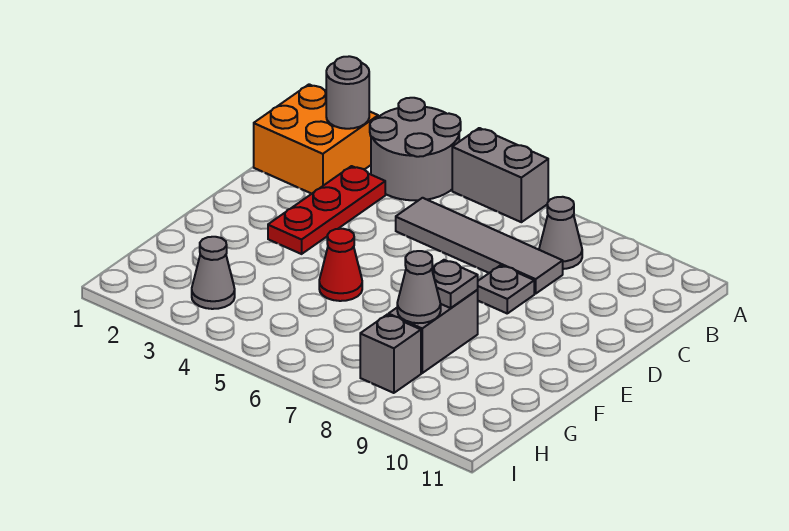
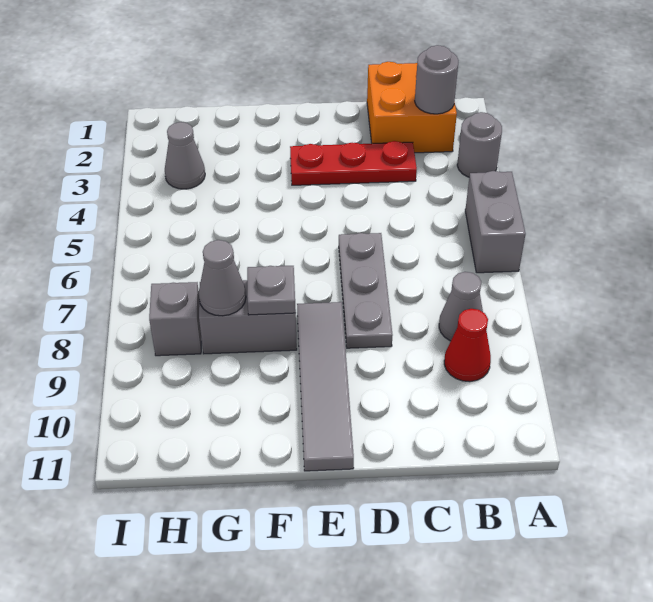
grey 2x2 round brick [370,98,461,200] -> grey 1x1 round brick [457,112,502,177]
grey 1x4 tile [396,198,563,294] -> grey 1x4 tile moved to [297,302,354,471]
grey 1x1 plate [478,265,534,313] -> grey 1x3 plate [339,233,393,348]
red 1x1 cone [319,229,362,301] -> red 1x1 cone moved to [444,309,491,382]

